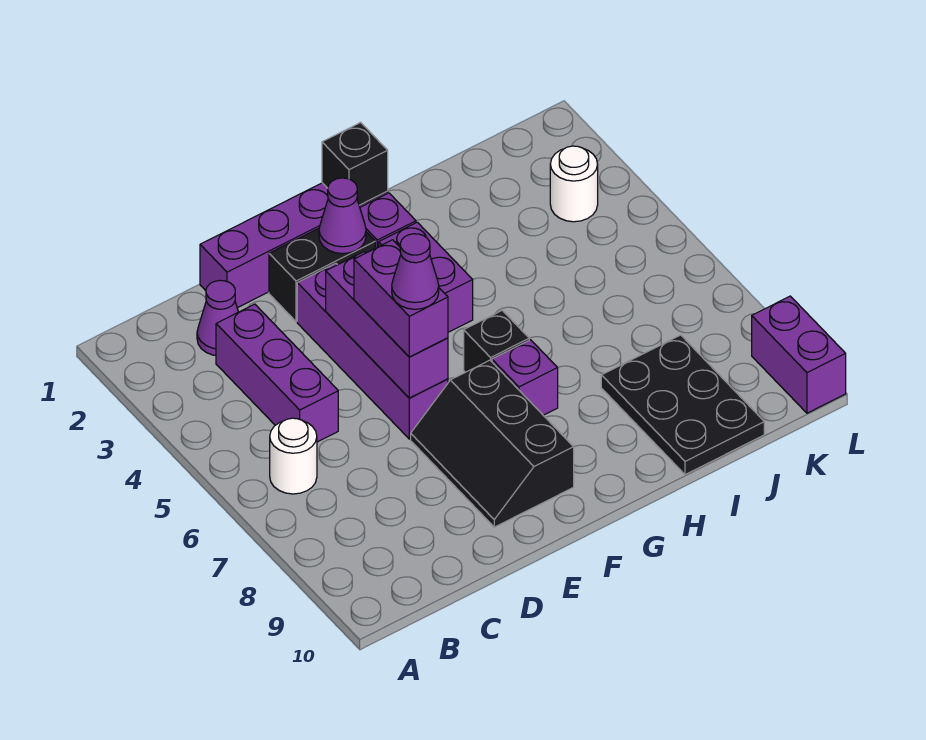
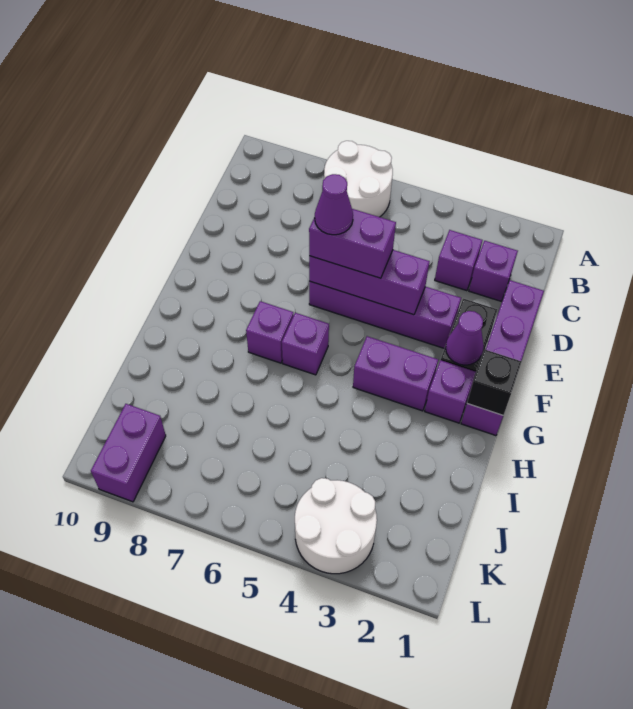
white 1x1 round brick [270,418,317,494] -> white 2x2 round brick [324,141,393,217]
purple 1x1 cone [197,280,238,355] -> purple 1x1 brick [469,241,518,301]
purple 1x3 brick [216,304,338,442] -> purple 1x1 brick [435,230,482,291]
black 2x3 slope [411,360,574,527] -> none
black 1x1 brick [464,310,529,372] -> purple 1x1 brick [282,313,329,375]
black 2x3 plate [601,335,764,475] -> none
white 1x1 round brick [550,146,598,222] -> white 2x2 round brick [295,478,377,574]
purple 1x2 brick [752,296,846,413] -> purple 1x2 brick turned to [91,404,166,502]

